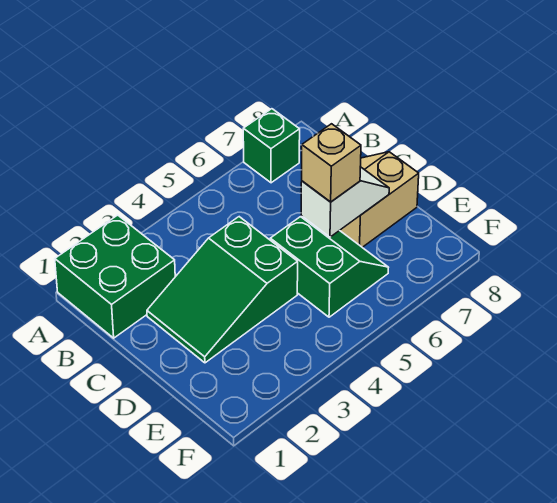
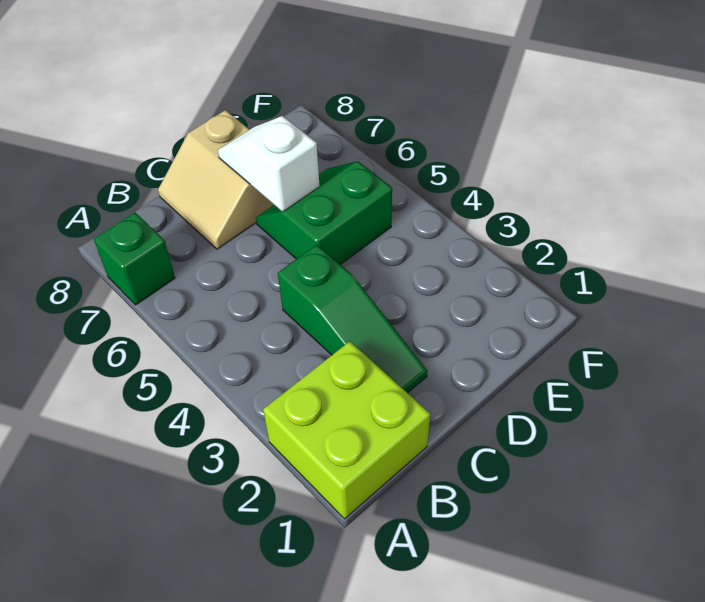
green 2x2 brick [55,215,175,338] -> lime 2x2 brick [263,341,430,519]
green 2x3 slope [147,217,298,363] -> green 1x3 slope [278,245,427,393]
tan 1x1 brick [302,124,361,202] -> none

